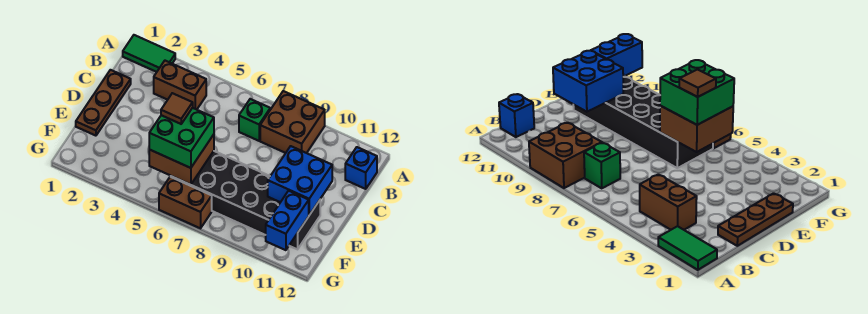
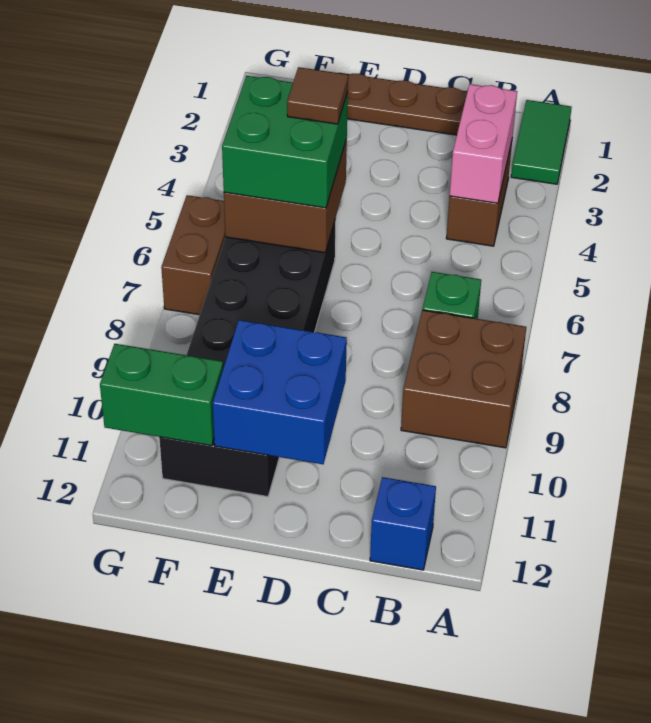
none -> pink 1x2 brick [450,84,517,203]
blue 1x2 brick [266,191,309,250] -> green 1x2 brick [100,344,223,446]

